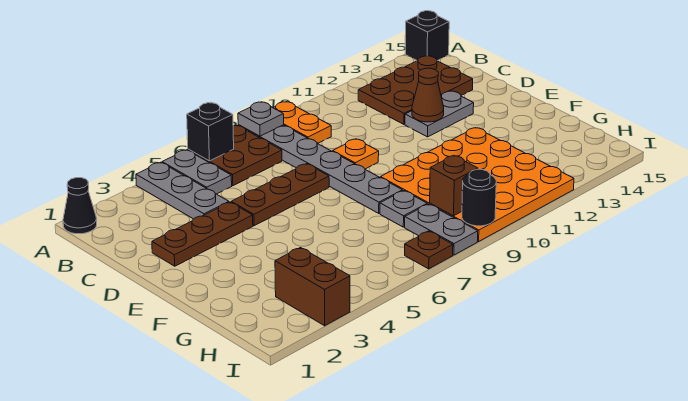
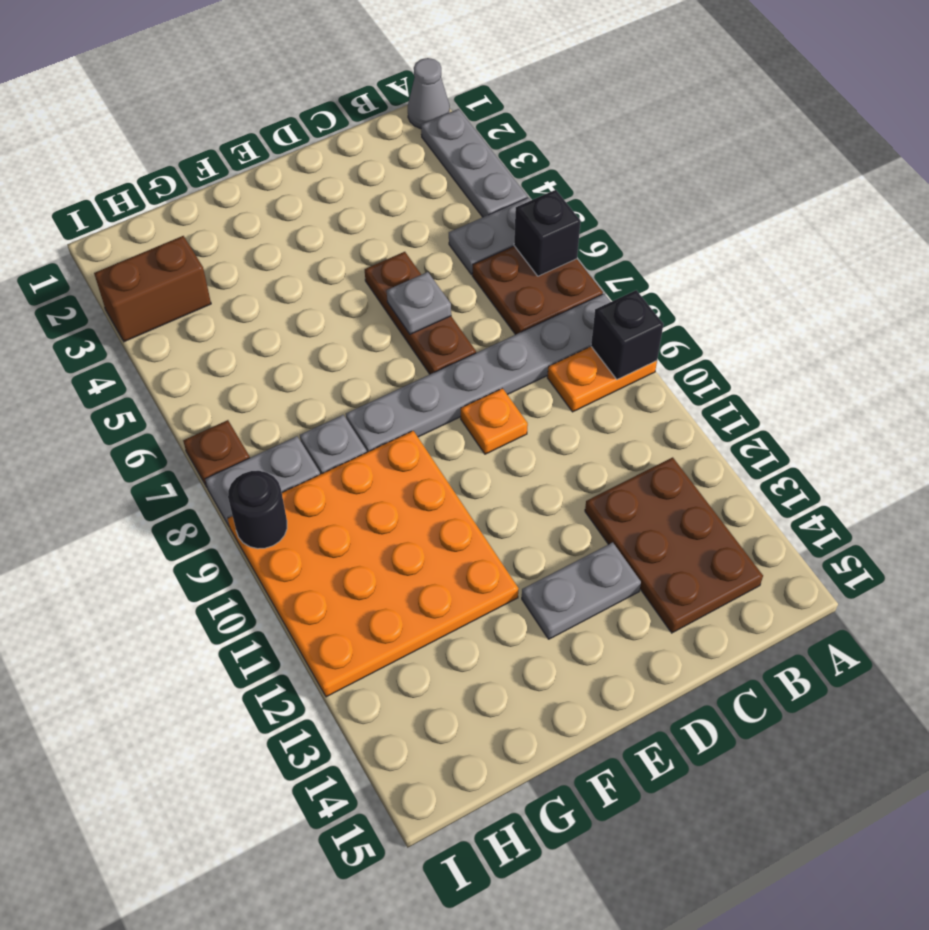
black 1x1 cone [63,178,97,234] -> grey 1x1 cone [408,58,450,129]
grey 1x3 plate [136,162,229,219] -> grey 1x3 plate turned to [421,109,527,217]
grey 1x1 plate [238,102,284,136] -> grey 1x1 plate moved to [387,272,451,334]
black 1x1 brick [405,11,449,61] -> black 1x1 brick moved to [591,290,663,380]
brown 1x3 plate [152,202,253,266] -> none
grey 1x2 plate [405,91,474,137] -> grey 1x2 plate turned to [522,542,641,639]
brown 1x1 cone [412,68,444,122] -> none
brown 1x1 brick [430,155,478,216] -> none

